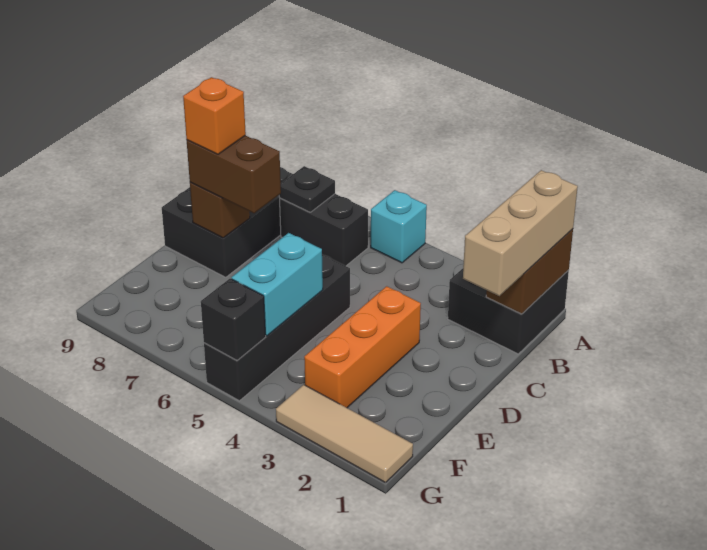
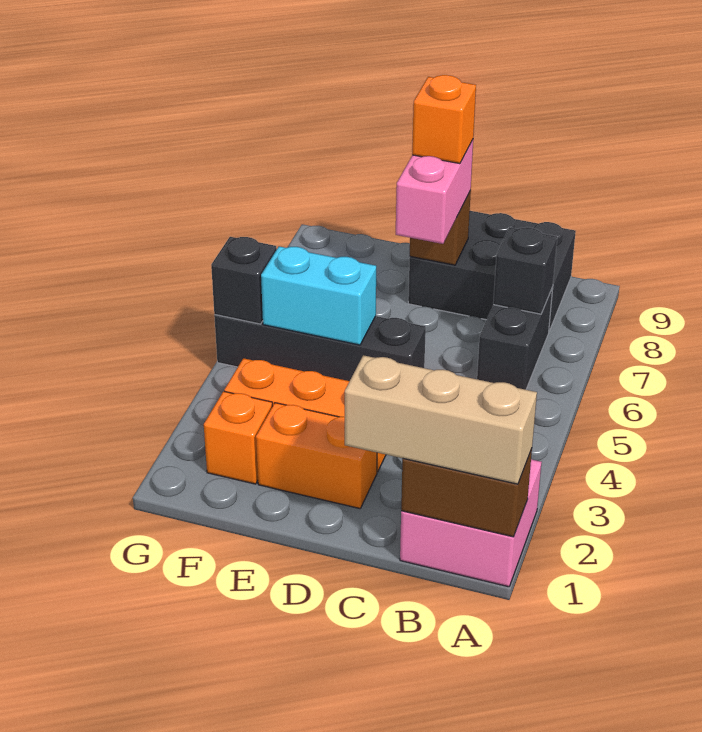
black 2x2 brick [448,269,569,354] -> pink 2x2 brick [400,459,542,587]
cyan 1x1 brick [371,190,427,263] -> none
black 1x1 plate [279,166,335,212] -> black 1x1 brick [493,227,557,314]
none -> orange 1x2 brick [256,403,377,509]
brown 1x2 brick [187,136,281,213] -> pink 1x2 brick [396,140,473,244]
none -> orange 1x1 brick [204,391,272,484]
tan 1x3 tile [276,385,413,483] -> none

